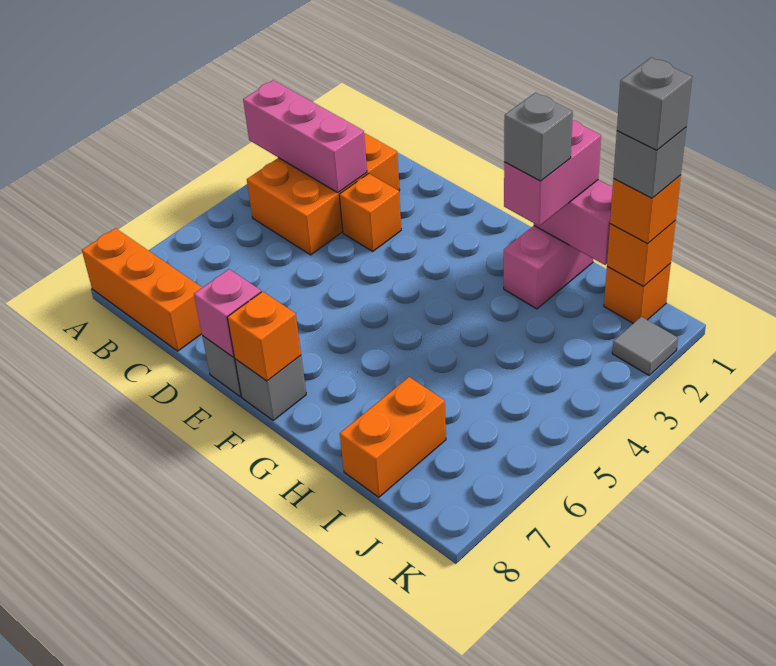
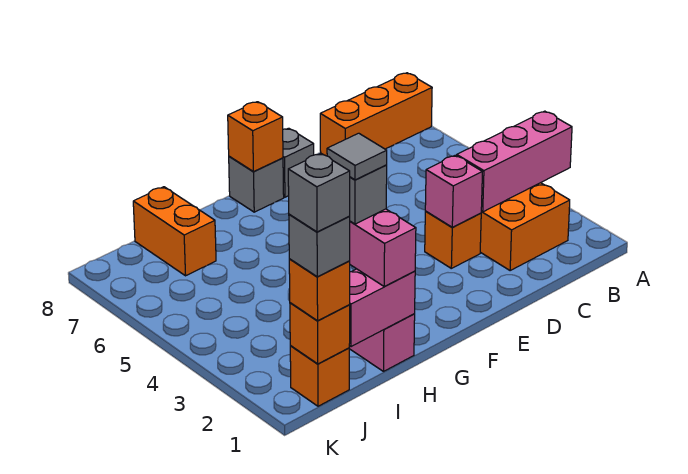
pink 1x1 brick [194,269,261,357] -> pink 1x1 brick moved to [425,155,482,227]
grey 1x1 tile [612,317,678,375] -> grey 1x1 tile moved to [327,133,387,180]

